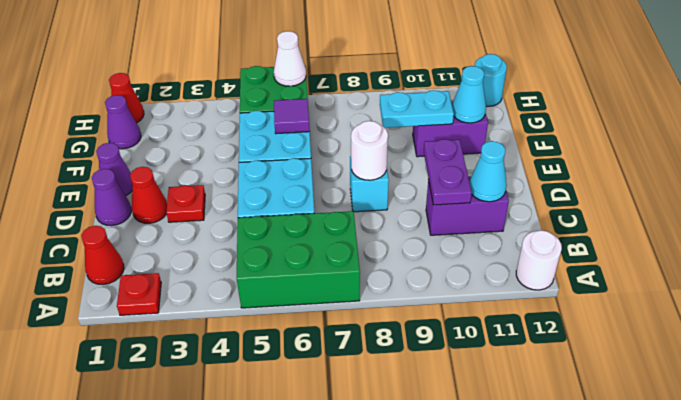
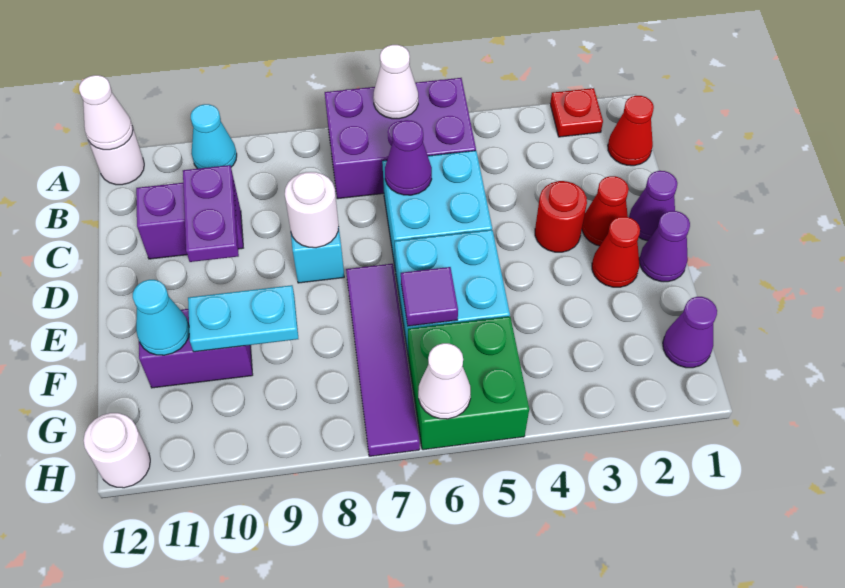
green 2x3 brick [237,211,360,308] -> purple 2x3 brick [325,78,476,199]
none -> white 1x1 cone [373,45,418,119]
none -> white 1x1 cone [79,75,133,150]
none -> purple 1x1 cone [385,120,432,195]
cyan 1x1 cone [470,141,507,202] -> cyan 1x1 cone moved to [191,104,237,169]
red 1x1 plate [166,185,205,222] -> red 1x1 round brick [535,181,587,252]
none -> purple 1x4 tile [346,264,420,456]
red 1x1 cone [109,73,144,123] -> red 1x1 cone moved to [592,217,640,287]
cyan 1x1 round brick [475,54,507,106] -> white 1x1 round brick [83,413,150,488]

